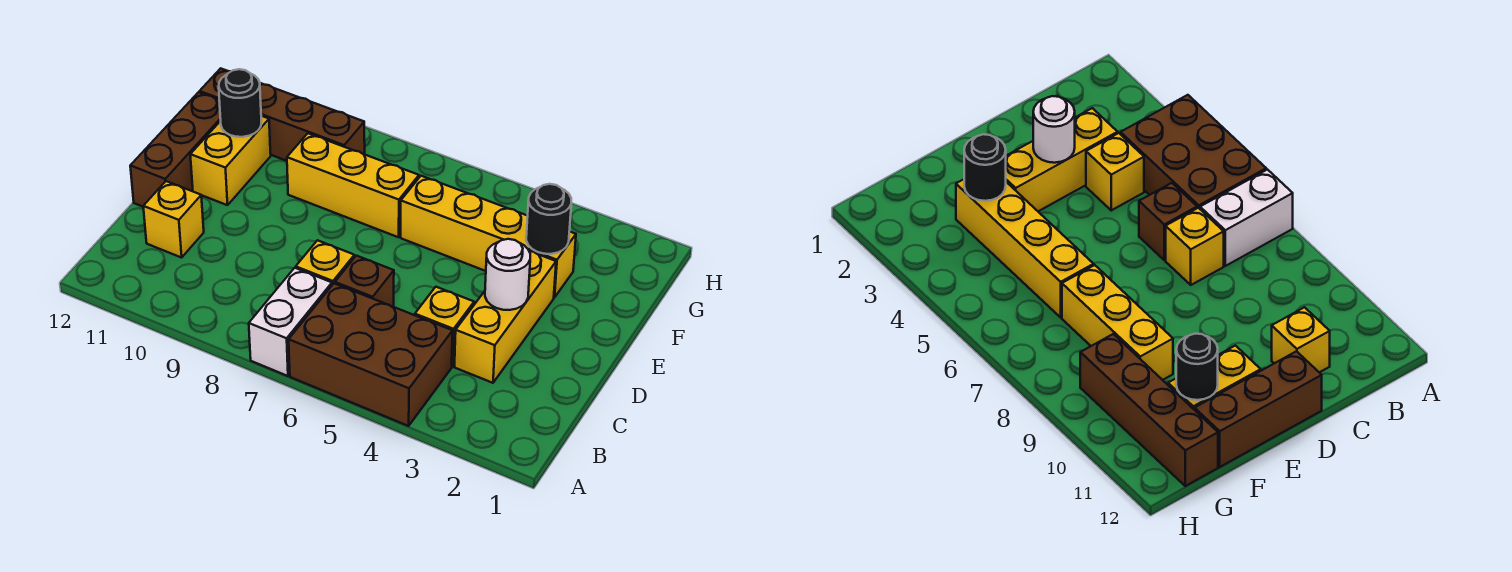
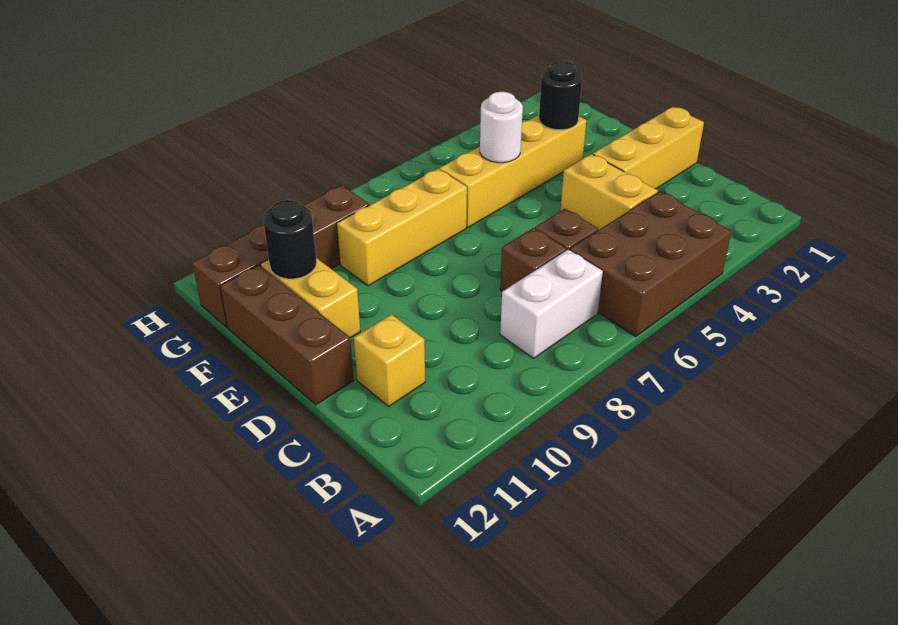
white 1x2 brick [249,268,332,376] -> white 1x2 brick turned to [500,250,603,358]
yellow 1x3 brick [455,251,556,383] -> yellow 1x3 brick turned to [593,107,704,189]
yellow 1x1 brick [415,287,474,367] -> yellow 1x2 brick [560,154,658,230]
yellow 1x1 brick [296,240,354,285] -> brown 1x1 brick [500,228,566,291]
white 1x1 round brick [485,239,530,310] -> white 1x1 round brick moved to [480,92,523,163]

